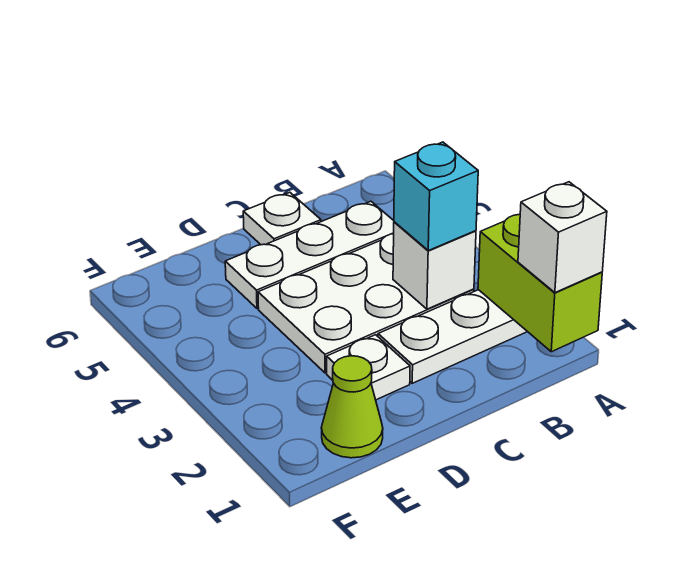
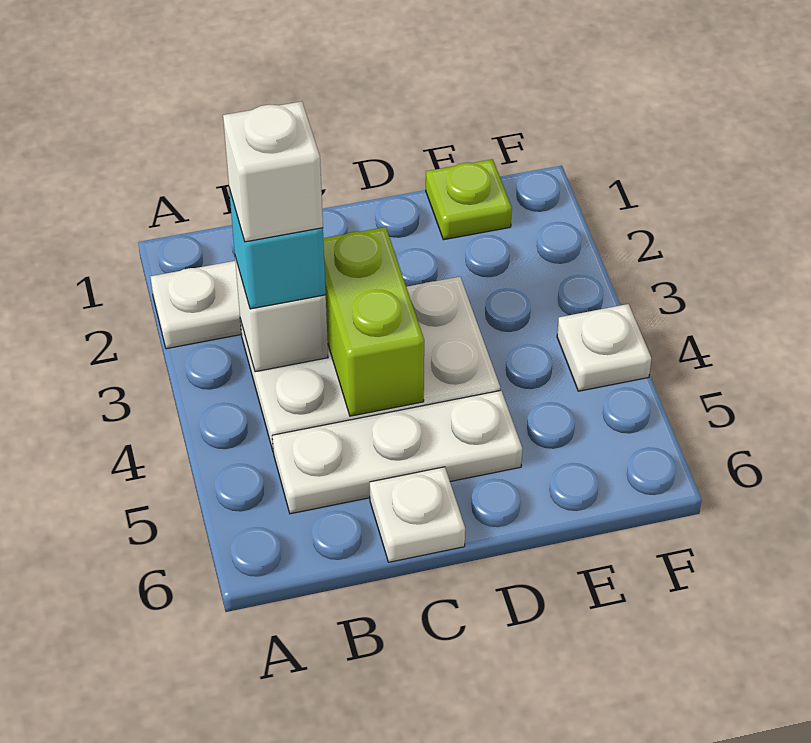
lime 1x2 brick [478,214,602,352] -> lime 1x2 brick moved to [323,227,424,416]
white 1x1 brick [518,182,607,293] -> white 1x1 brick moved to [223,101,323,242]
white 1x1 plate [327,335,410,400] -> white 1x1 plate moved to [557,304,651,391]
lime 1x1 cone [322,356,383,458] -> lime 1x1 plate [426,159,512,240]

